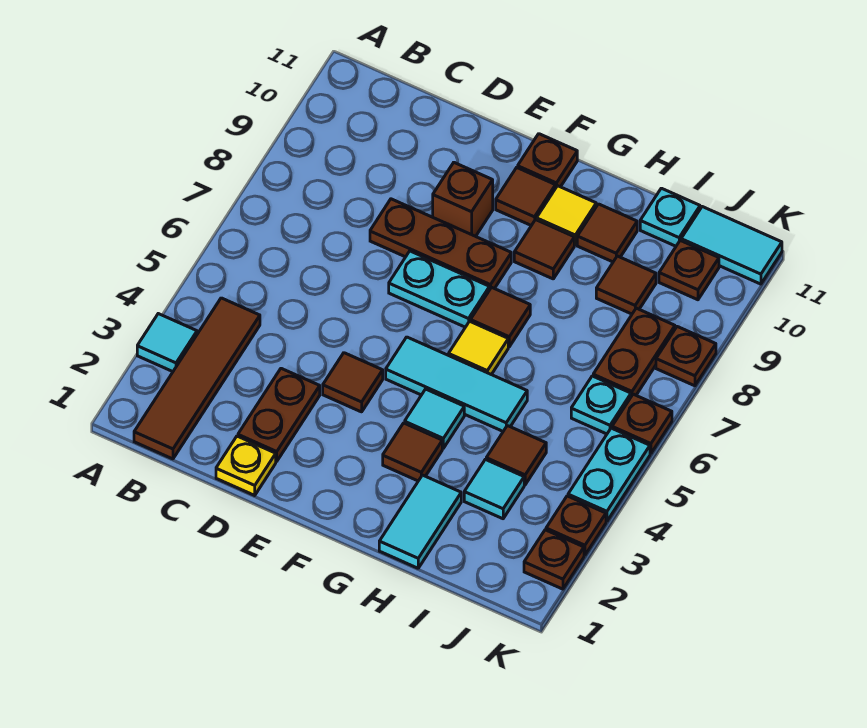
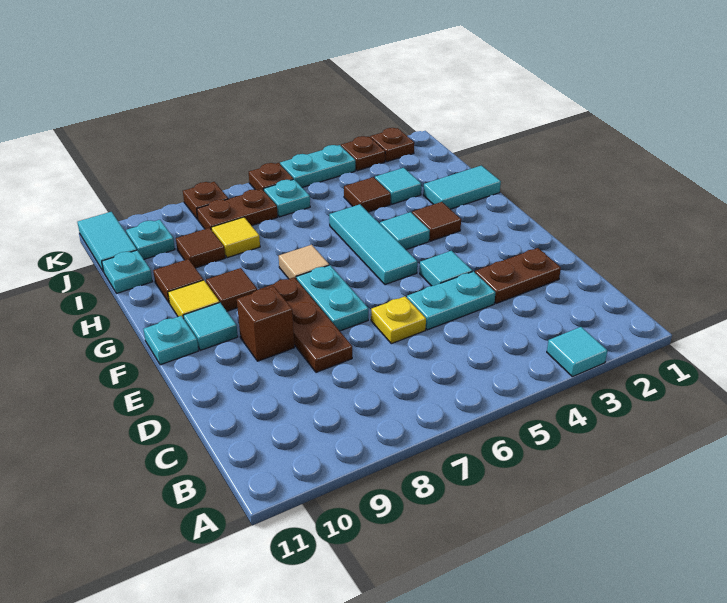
brown 1x4 tile [134,298,260,459] -> none
yellow 1x1 plate [216,436,276,495] -> yellow 1x1 plate moved to [371,297,426,344]
none -> cyan 1x2 plate [407,271,496,330]
brown 1x1 tile [323,353,383,412] -> cyan 1x1 tile [420,251,472,286]
brown 1x1 tile [496,168,555,226] -> cyan 1x1 tile [183,303,238,350]
brown 1x1 plate [518,134,577,188] -> cyan 1x1 plate [143,316,198,365]
yellow 1x1 tile [449,321,508,375] -> yellow 1x1 tile moved to [211,217,260,258]
brown 1x1 tile [471,287,530,347] -> tan 1x1 tile [279,245,329,279]
brown 1x1 plate [659,240,719,300] -> cyan 1x1 plate [126,220,175,259]

